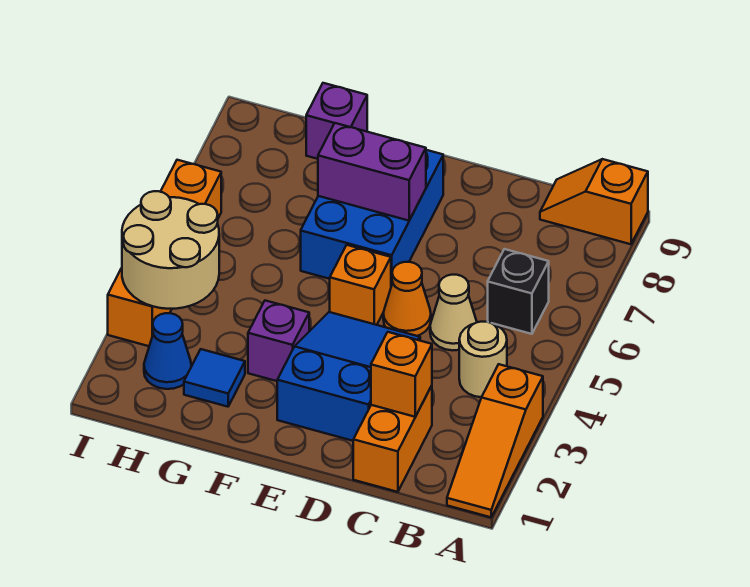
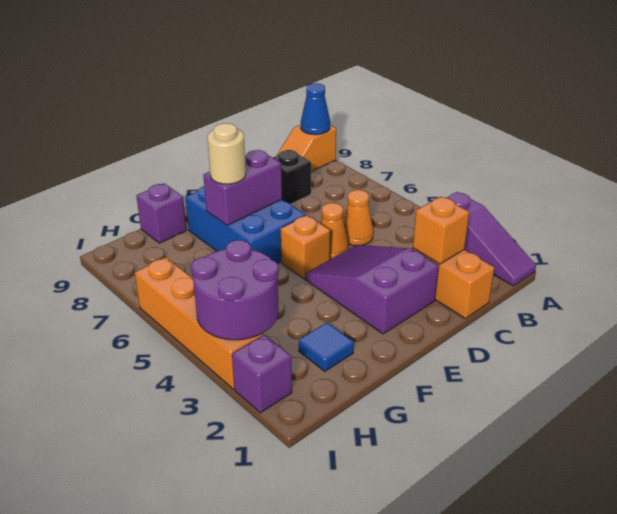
orange 1x3 slope [447,364,543,517] -> purple 1x3 slope [447,192,536,286]
tan 1x1 round brick [459,322,507,397] -> tan 1x1 round brick moved to [207,123,246,184]
black 1x1 brick [488,249,549,334] -> black 1x1 brick moved to [273,150,311,204]
tan 1x1 cone [430,275,477,350] -> orange 1x1 cone [343,190,373,246]
blue 2x3 slope [277,312,420,441] -> purple 2x3 slope [305,245,439,334]
purple 1x1 brick [248,301,309,381] -> purple 1x1 brick moved to [232,335,292,413]
blue 1x1 cone [144,313,191,389] -> blue 1x1 cone moved to [301,83,330,135]
tan 2x2 round brick [122,191,219,309] -> purple 2x2 round brick [191,240,279,340]

